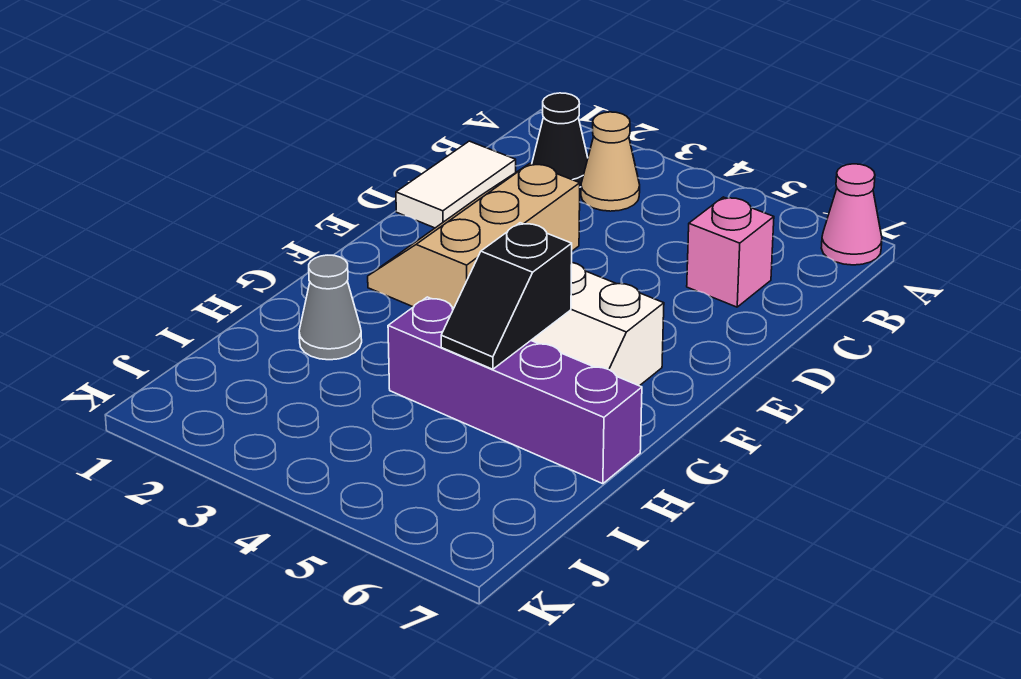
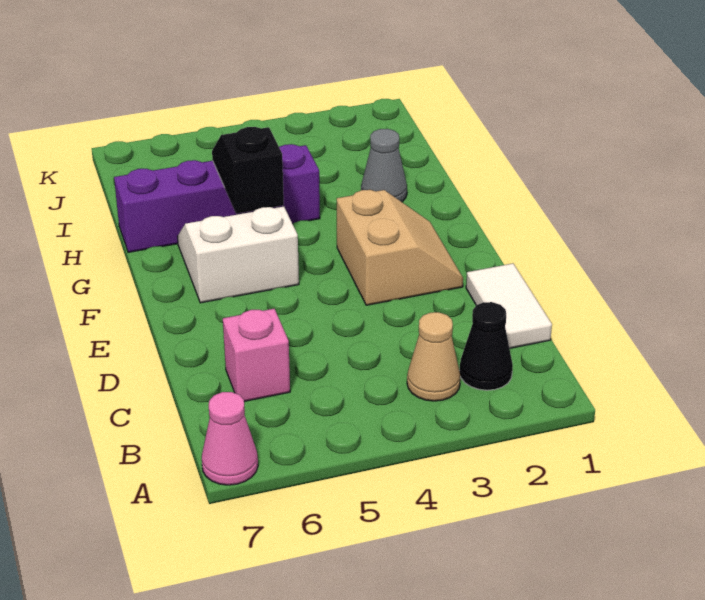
tan 2x3 slope [368,163,580,308] -> tan 2x2 slope [337,190,463,305]

